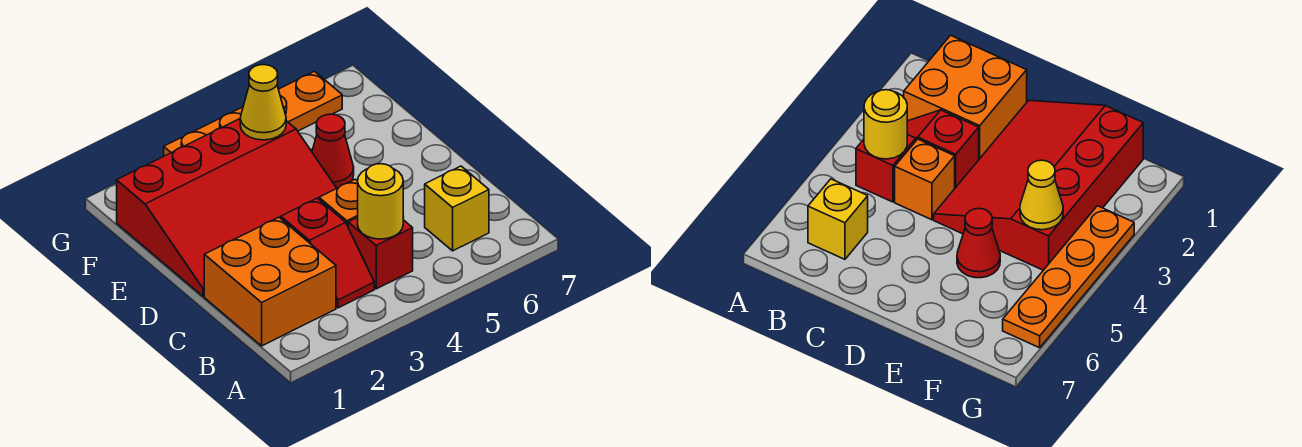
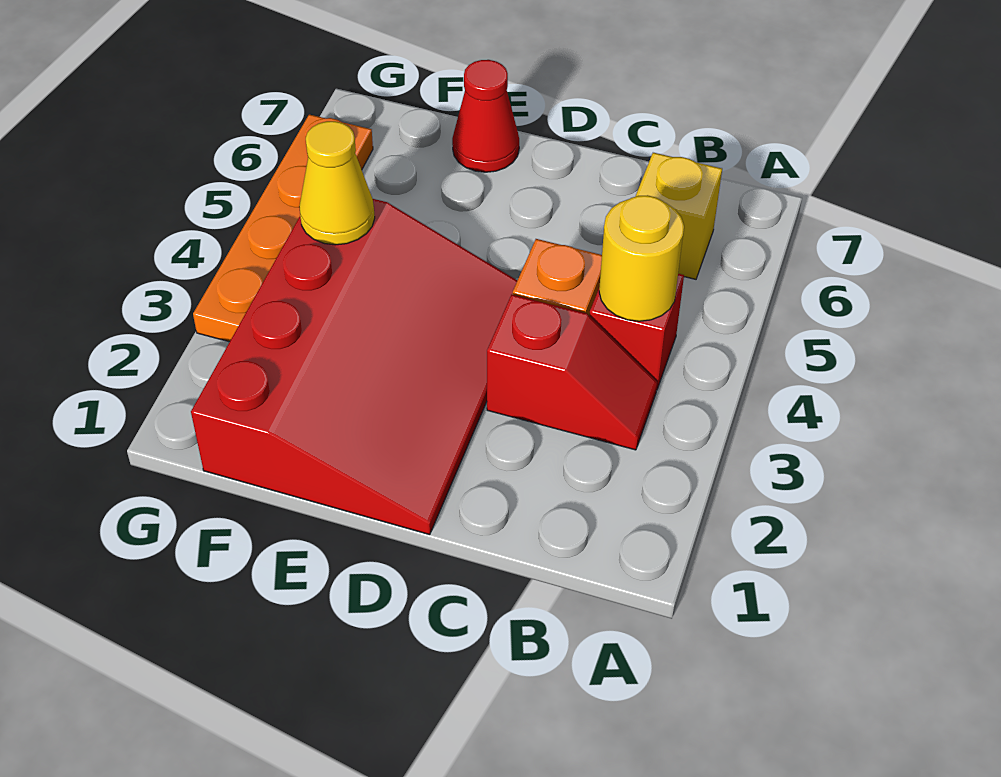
orange 2x2 brick [204,217,336,346] -> none
red 1x1 cone [312,114,354,188] -> red 1x1 cone moved to [452,60,519,172]

